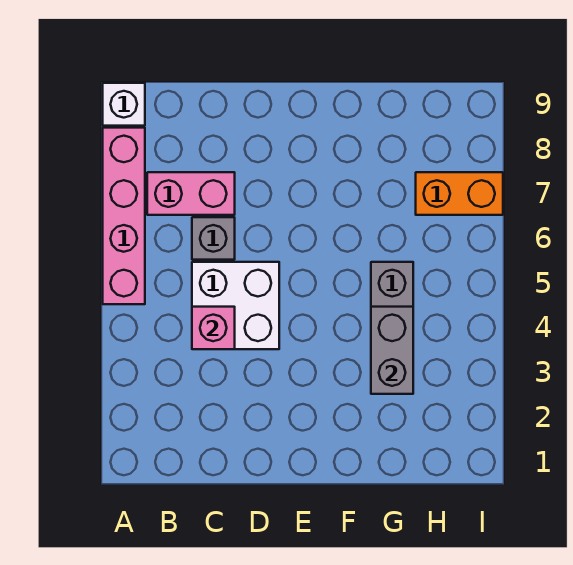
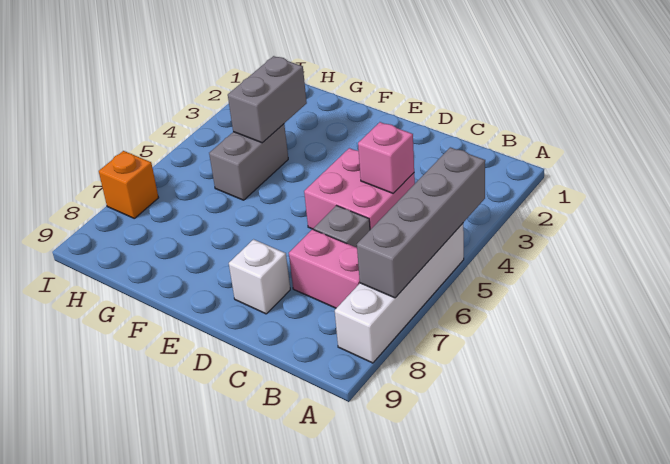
none -> grey 1x4 brick [357,147,485,298]
pink 1x4 brick [103,128,145,304] -> white 1x4 brick [335,224,464,363]
white 1x1 brick [103,83,145,126] -> white 1x1 brick moved to [229,239,290,314]
white 2x2 brick [192,262,279,349] -> pink 2x2 brick [304,148,415,230]
orange 1x2 brick [416,172,503,215] -> orange 1x1 brick [99,151,159,218]

